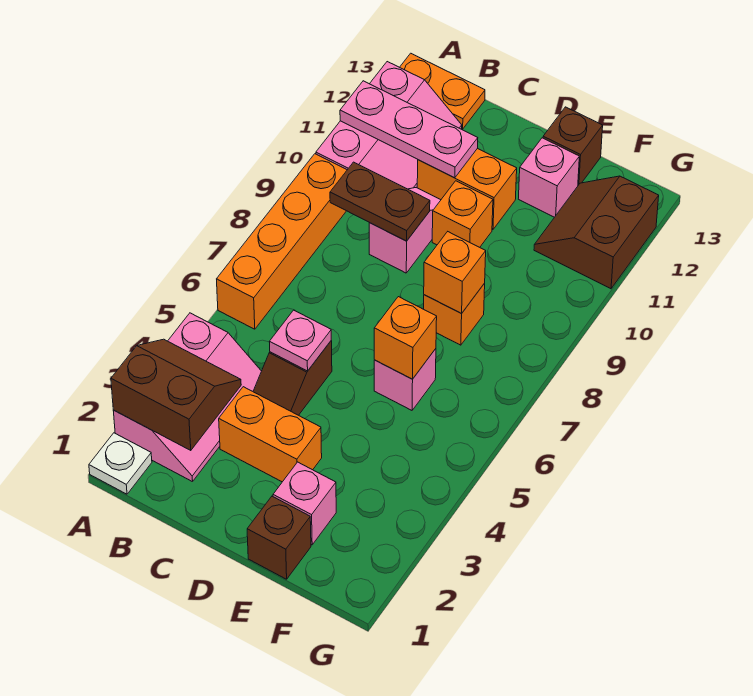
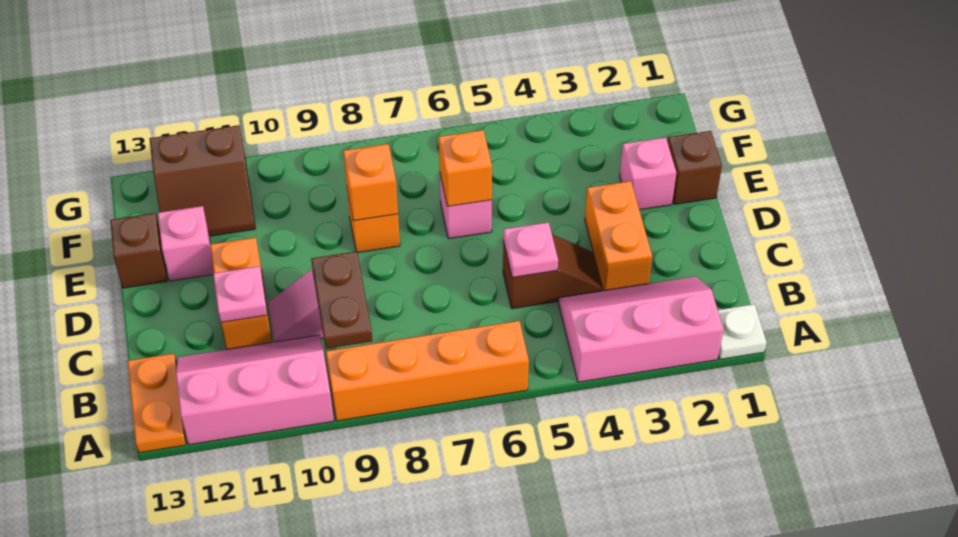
brown 2x2 slope [111,339,241,451] -> none
pink 1x3 plate [340,81,478,178] -> pink 1x1 plate [213,266,267,322]
orange 1x1 brick [432,181,493,247] -> none

